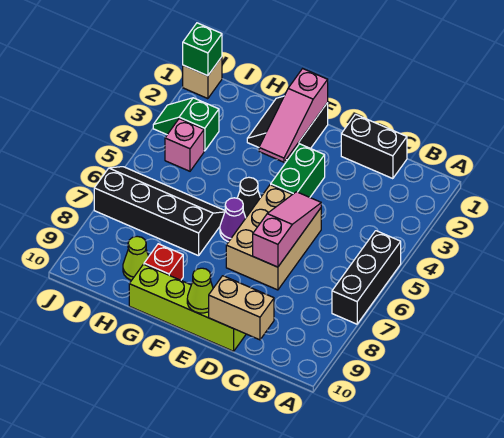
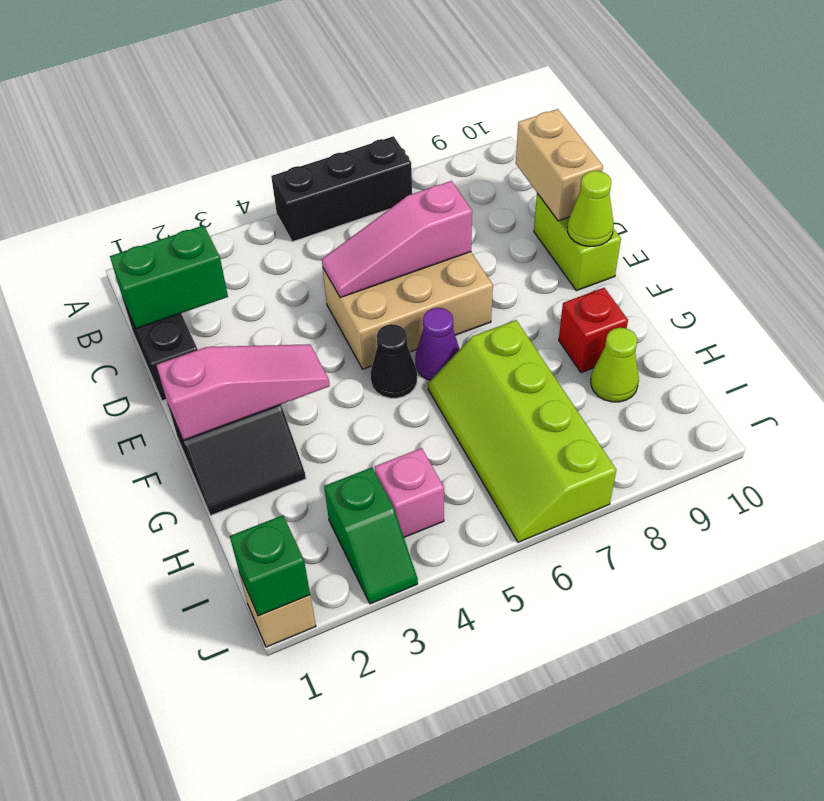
lime 1x4 brick [129,264,246,351] -> lime 1x2 brick [534,193,621,291]
green 1x2 brick [271,144,325,197] -> green 1x2 brick moved to [110,225,228,329]
black 2x4 slope [94,167,225,256] -> lime 2x4 slope [428,320,616,542]

